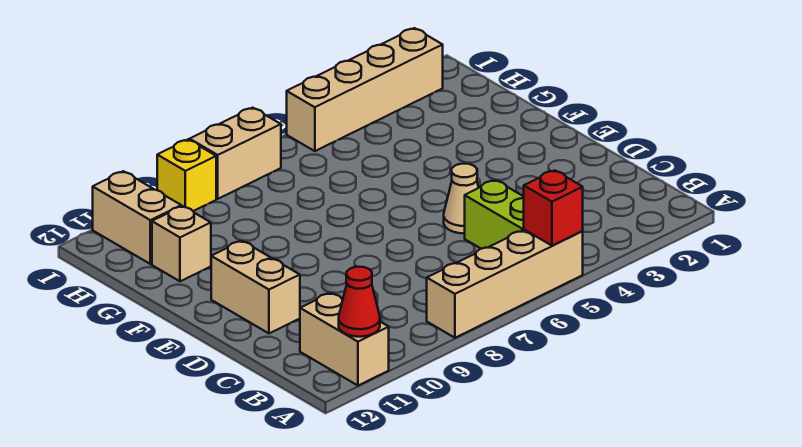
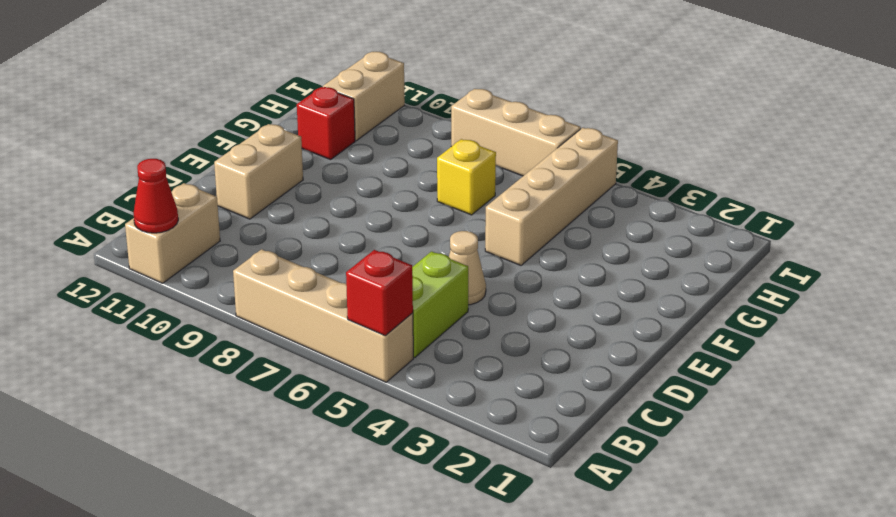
tan 1x1 brick [152,206,211,281] -> red 1x1 brick [297,87,355,160]
tan 1x4 brick [287,28,443,151] -> tan 1x4 brick turned to [485,128,618,265]
tan 1x2 brick [190,108,281,199] -> tan 1x3 brick [451,89,581,176]
yellow 1x1 brick [157,140,216,211] -> yellow 1x1 brick moved to [437,139,496,215]

